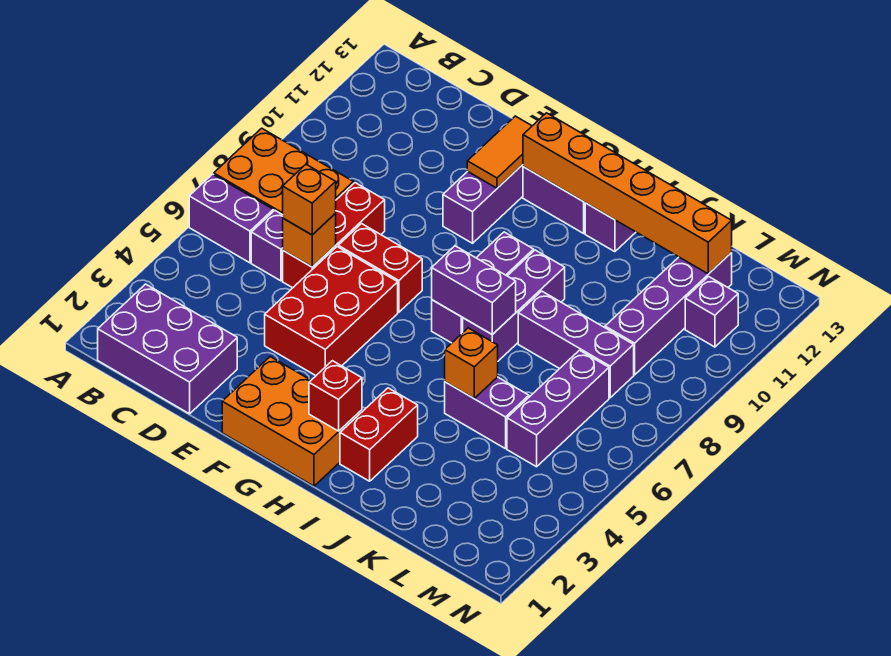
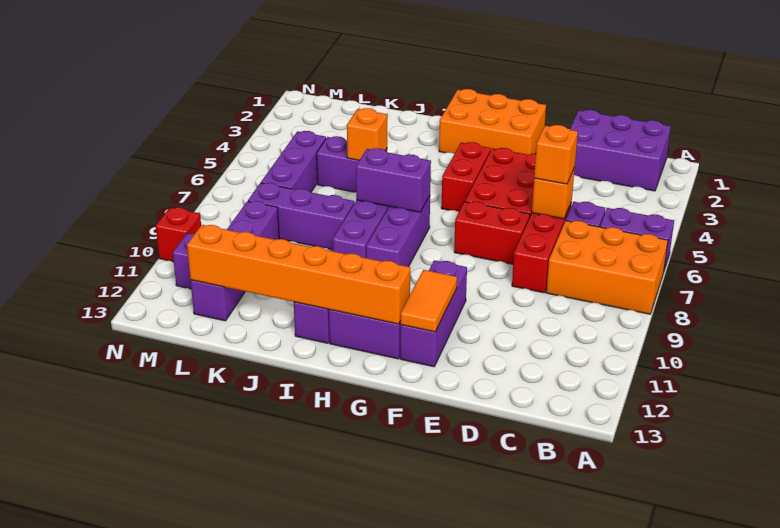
red 1x1 brick [309,361,362,431] -> red 1x1 brick moved to [156,207,201,262]
red 1x2 brick [340,388,418,481] -> red 1x2 brick moved to [441,142,491,212]

